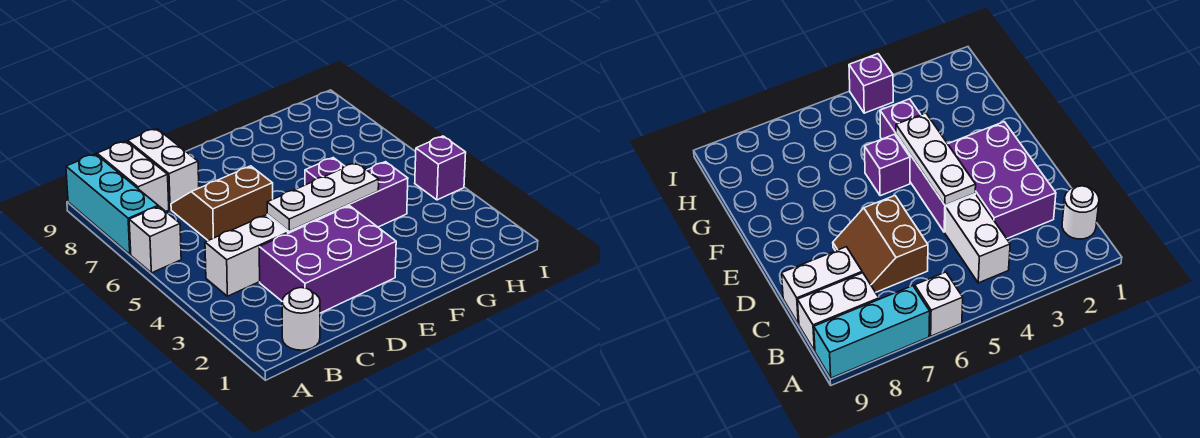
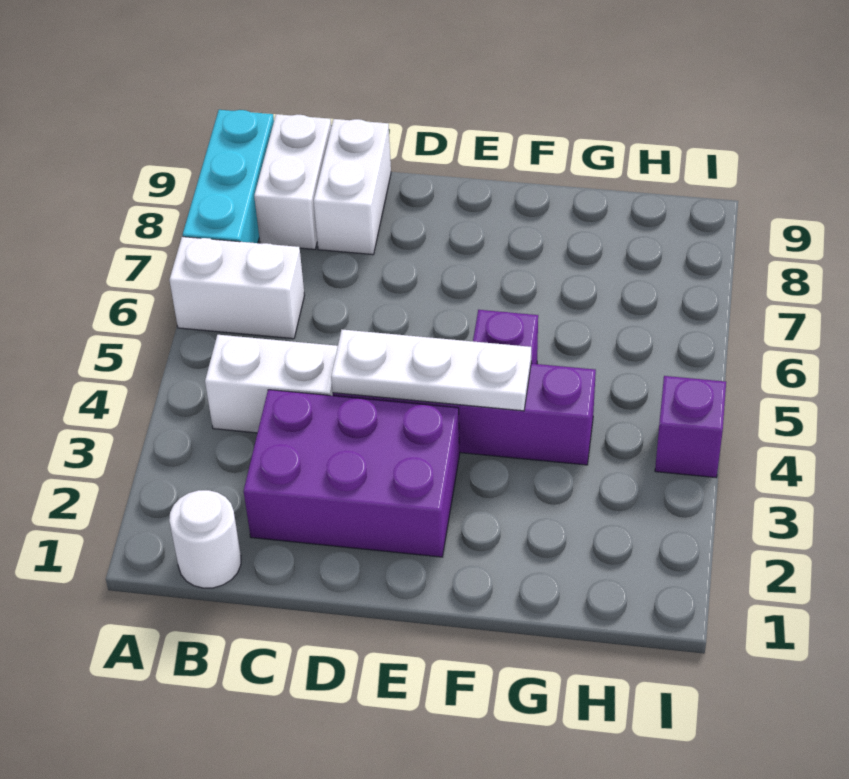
white 1x1 brick [129,206,181,273] -> white 1x2 brick [170,237,305,339]
brown 2x2 slope [171,166,273,241] -> none

